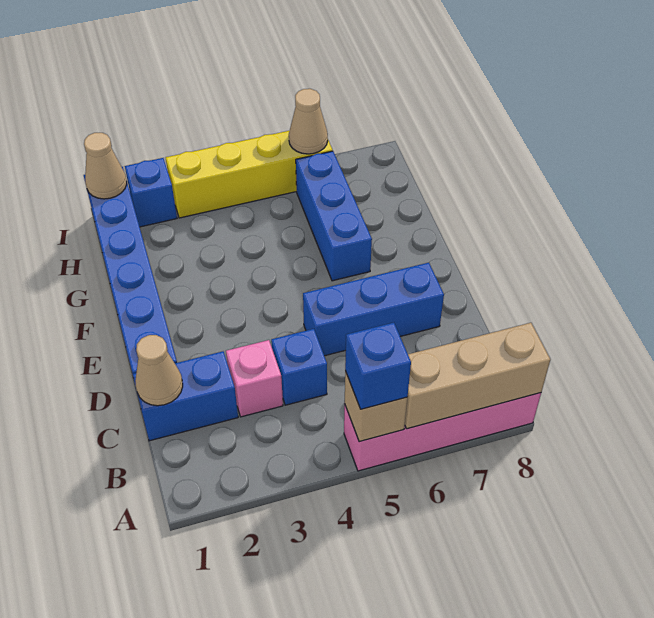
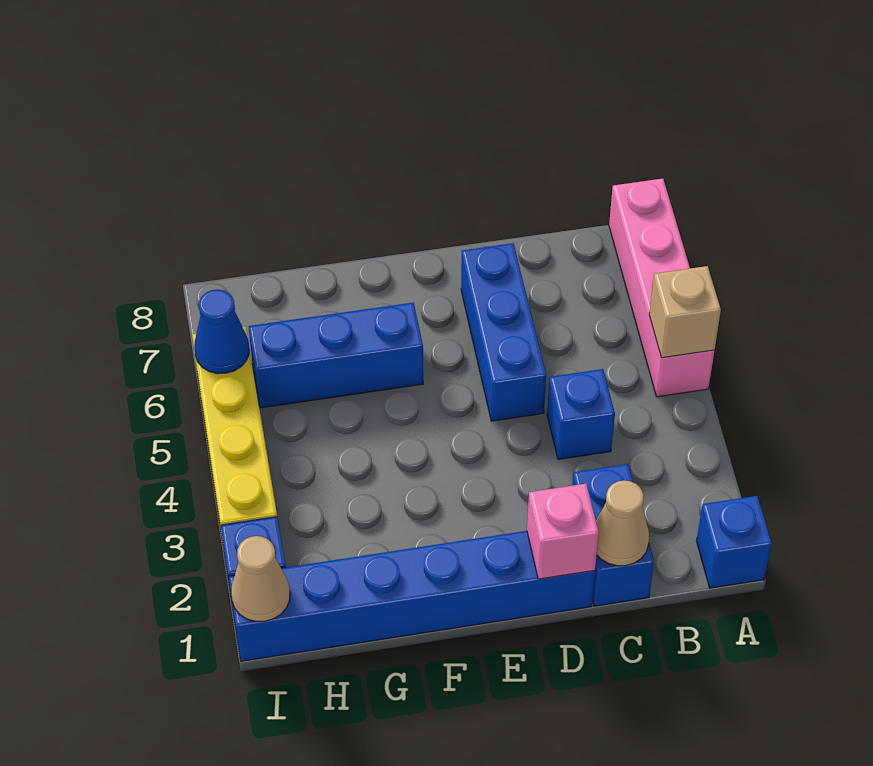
blue 1x1 brick [345,323,411,409] -> blue 1x1 brick moved to [696,496,772,588]
tan 1x3 brick [405,323,550,429] -> none
pink 1x1 brick [226,340,283,417] -> pink 1x1 brick moved to [527,484,599,579]
tan 1x1 cone [289,89,328,154] -> blue 1x1 cone [194,289,249,374]

